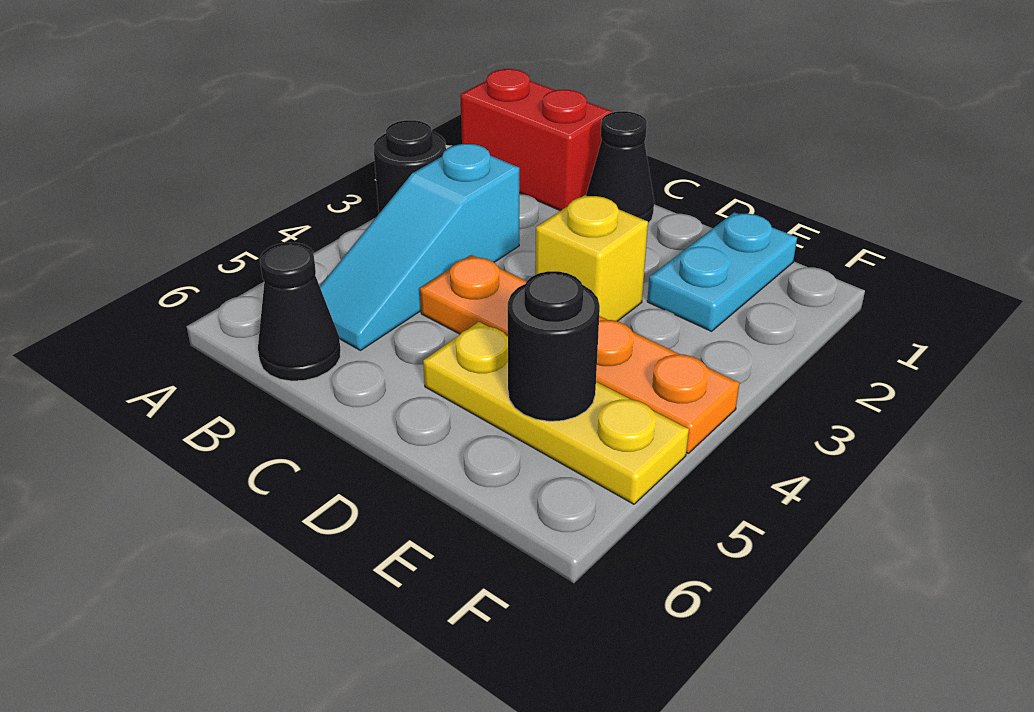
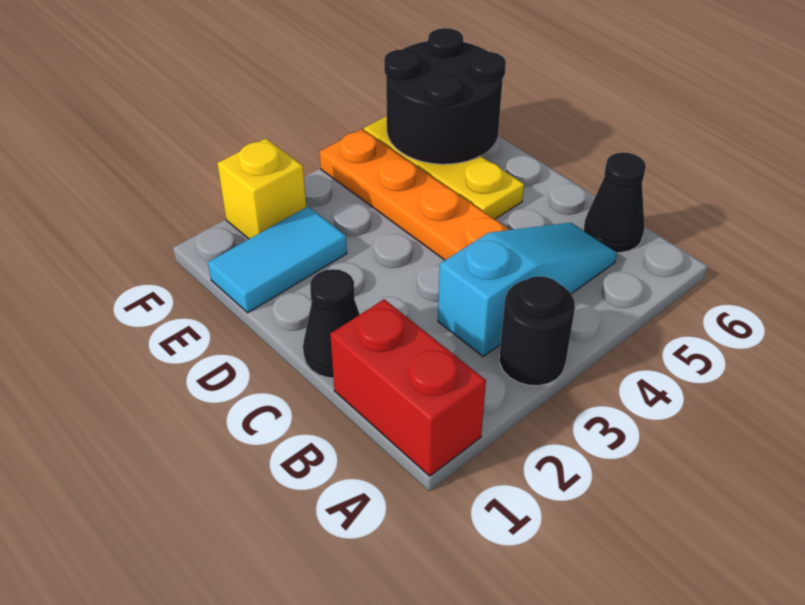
yellow 1x1 brick [535,195,648,321] -> yellow 1x1 brick moved to [217,138,306,239]
cyan 1x2 plate [647,212,797,331] -> cyan 1x2 tile [208,206,347,313]
black 1x1 round brick [508,271,600,421] -> black 2x2 round brick [384,28,506,164]

